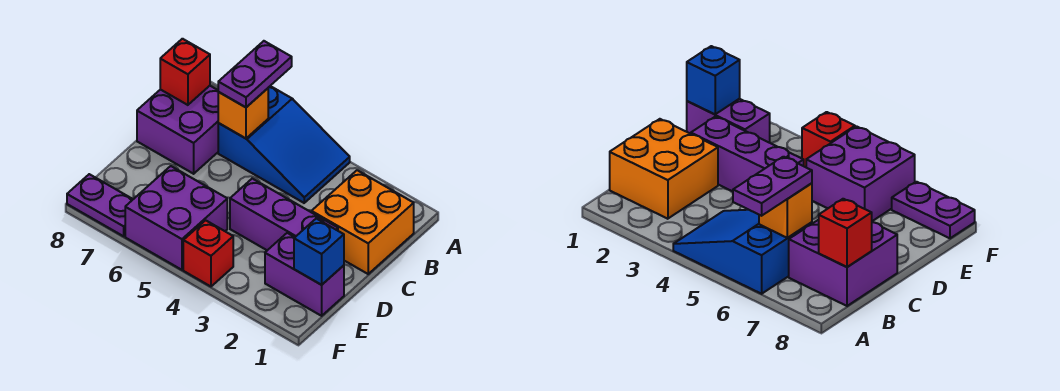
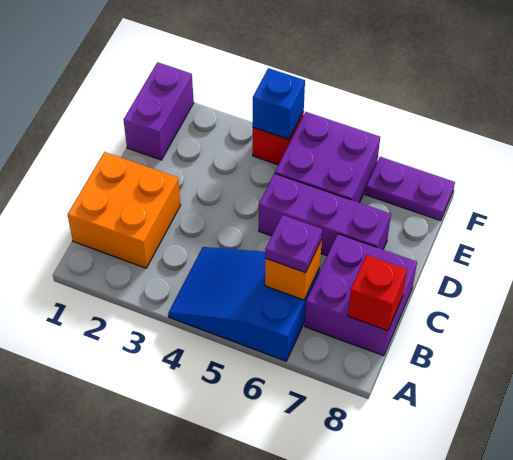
purple 1x2 plate [218,41,292,107] -> purple 1x1 plate [265,215,322,273]
purple 1x3 brick [230,179,338,250] -> purple 1x3 brick moved to [259,173,391,256]
purple 1x2 brick [265,233,344,316] -> purple 1x2 brick turned to [124,62,194,160]
blue 1x1 brick [294,219,344,285] -> blue 1x1 brick moved to [253,68,305,140]

